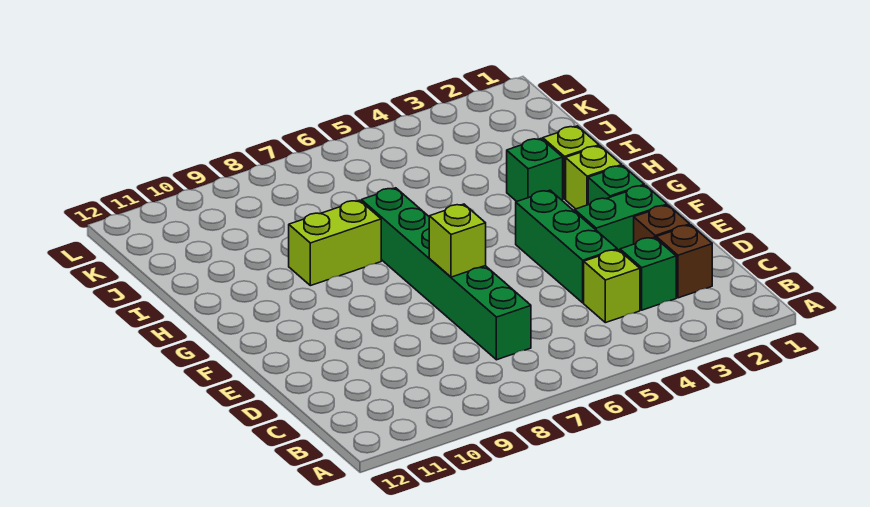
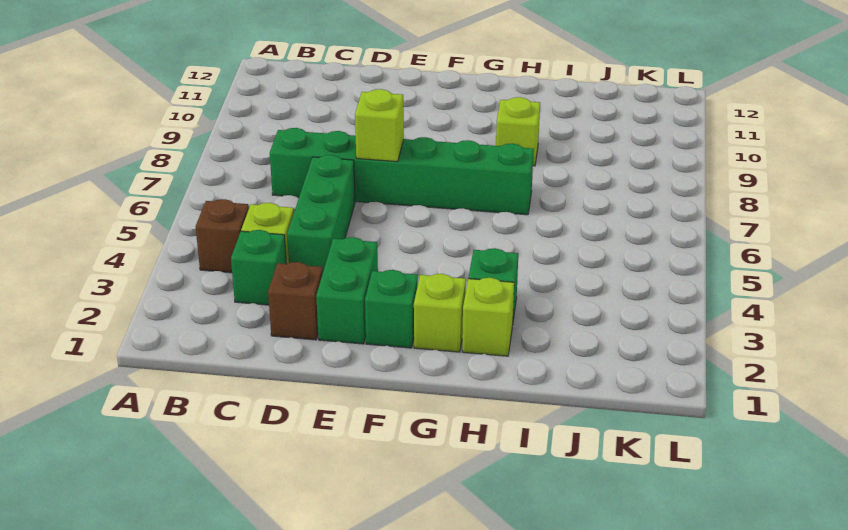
brown 1x1 brick [656,225,712,298] -> brown 1x1 brick moved to [196,199,249,273]
green 1x3 brick [516,190,617,303] -> green 1x3 brick turned to [287,155,355,271]
lime 1x2 brick [289,200,381,286] -> lime 1x1 brick [496,97,540,166]

